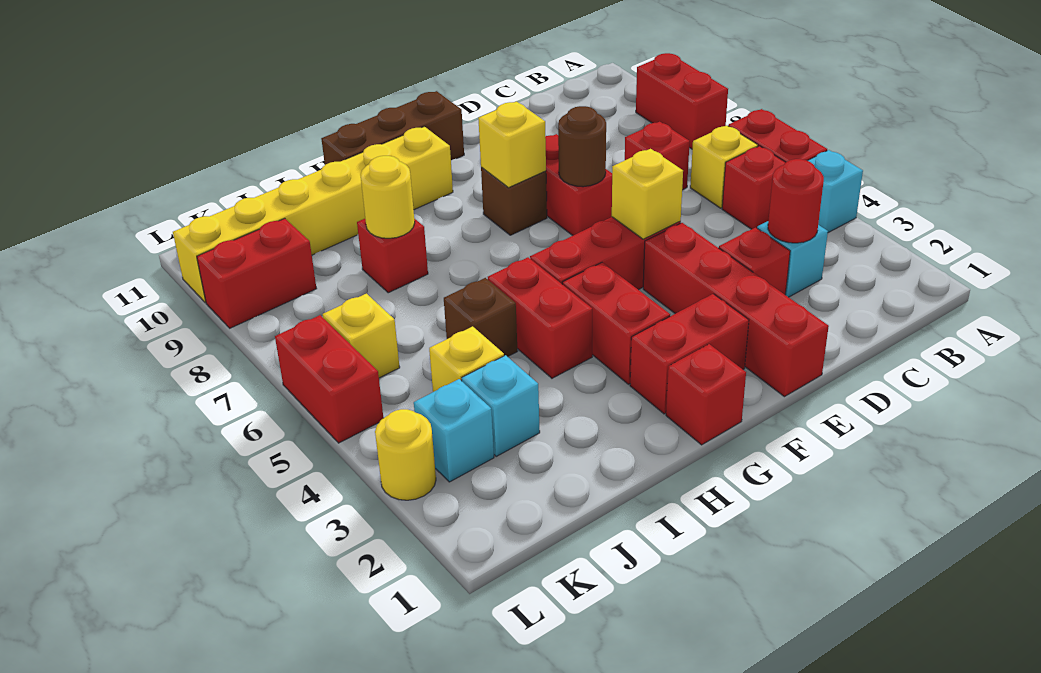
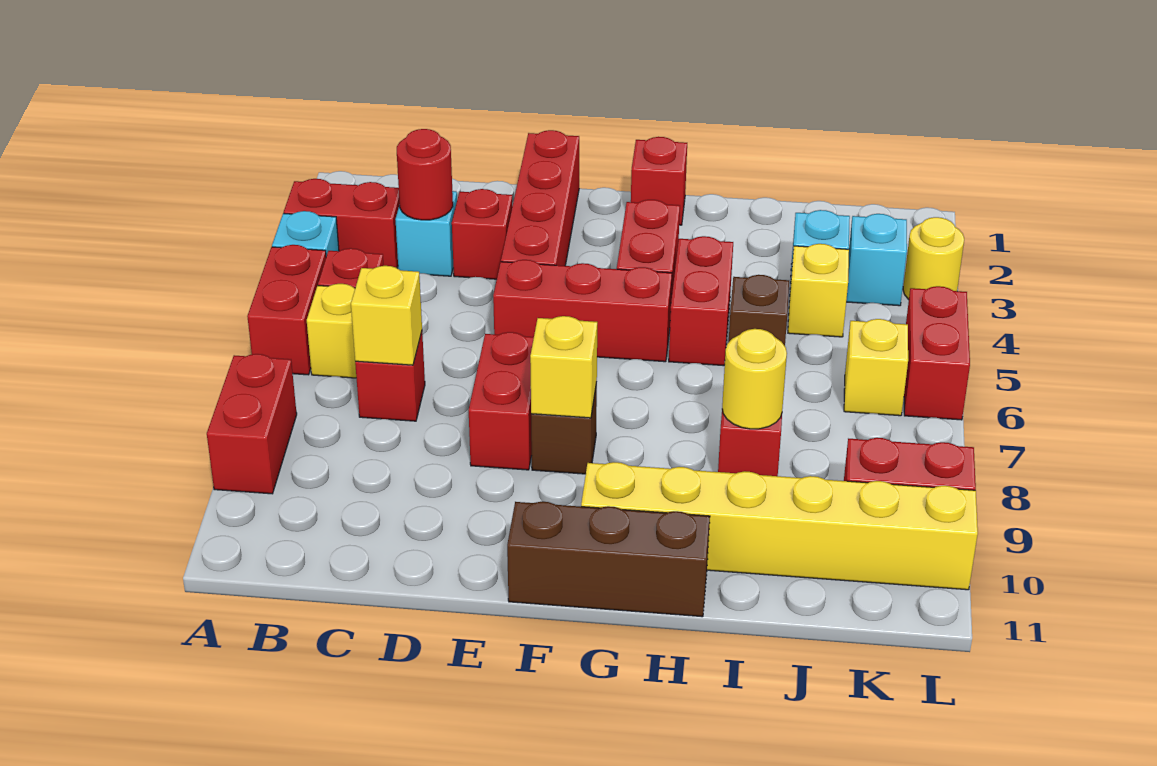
yellow 1x1 brick [612,149,683,239] -> yellow 1x1 brick moved to [351,266,422,365]
brown 1x1 round brick [558,106,606,187] -> none
red 1x2 brick [630,294,749,414] -> red 1x2 brick moved to [284,179,400,268]

